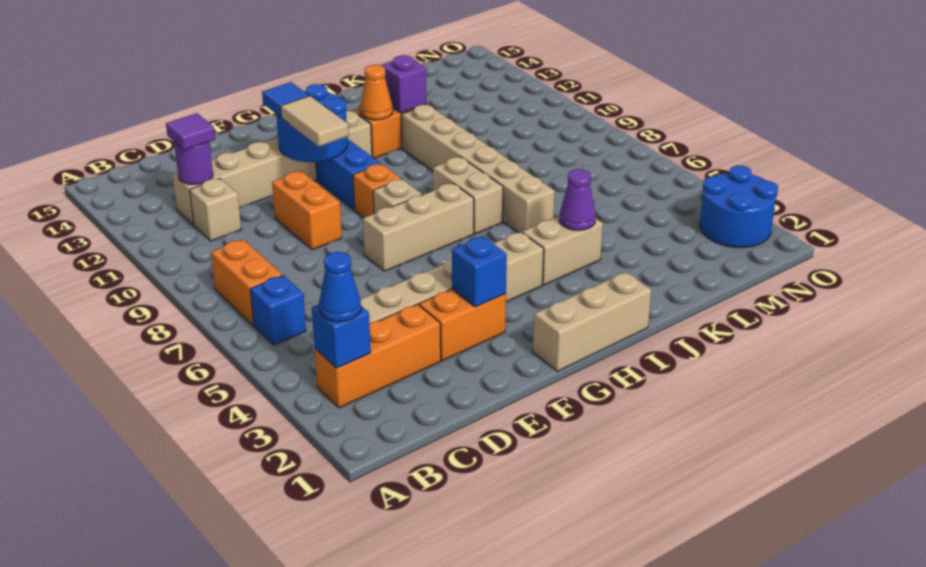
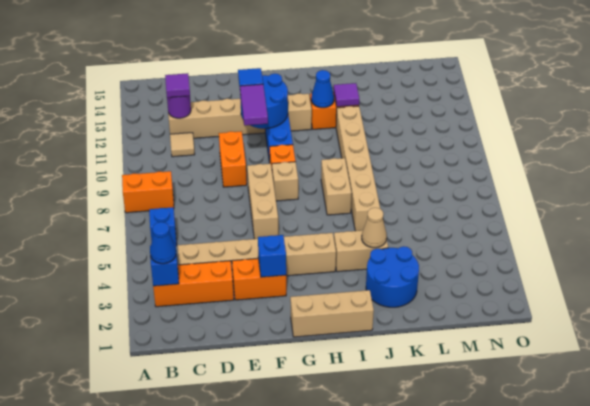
orange 1x2 brick [211,240,282,325] -> orange 1x2 brick turned to [122,171,174,213]
tan 1x1 brick [190,179,241,241] -> tan 1x1 tile [170,133,195,157]
tan 1x3 brick [363,183,474,271] -> tan 1x3 brick turned to [247,164,278,239]
tan 1x2 tile [281,96,349,147] -> purple 1x2 tile [240,84,268,125]
orange 1x1 cone [360,65,393,120] -> blue 1x1 cone [311,70,334,108]
purple 1x1 cone [559,169,596,230] -> tan 1x1 cone [362,208,387,248]
purple 1x1 brick [381,55,427,113] -> purple 1x1 tile [334,83,359,107]
blue 2x2 round brick [700,165,778,247] -> blue 2x2 round brick moved to [366,246,419,307]

